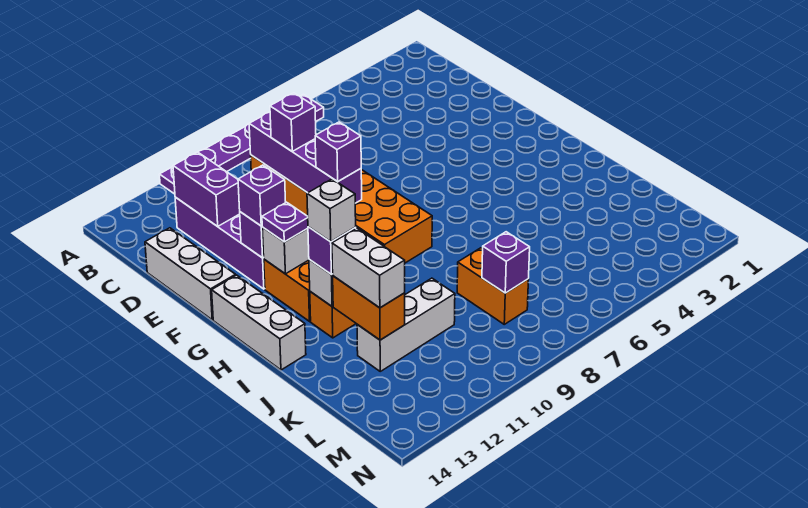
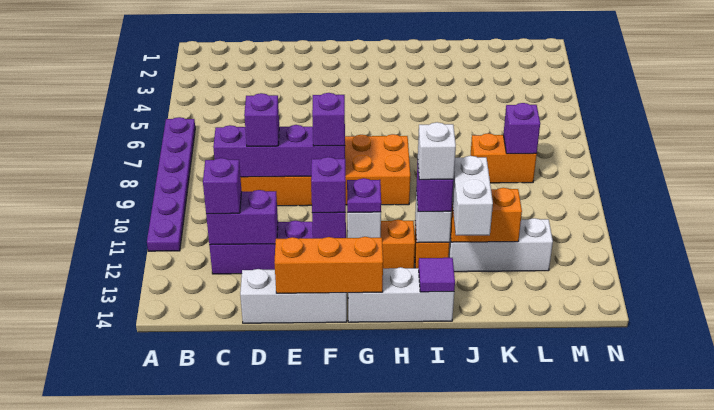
none -> purple 1x1 brick [203,158,242,214]
none -> orange 1x3 brick [275,237,383,293]
none -> purple 1x1 tile [419,258,455,292]
white 1x2 brick [332,228,405,308] -> white 1x2 brick turned to [452,156,493,235]
white 1x3 brick [357,278,455,371] -> white 1x3 brick turned to [449,218,553,272]

